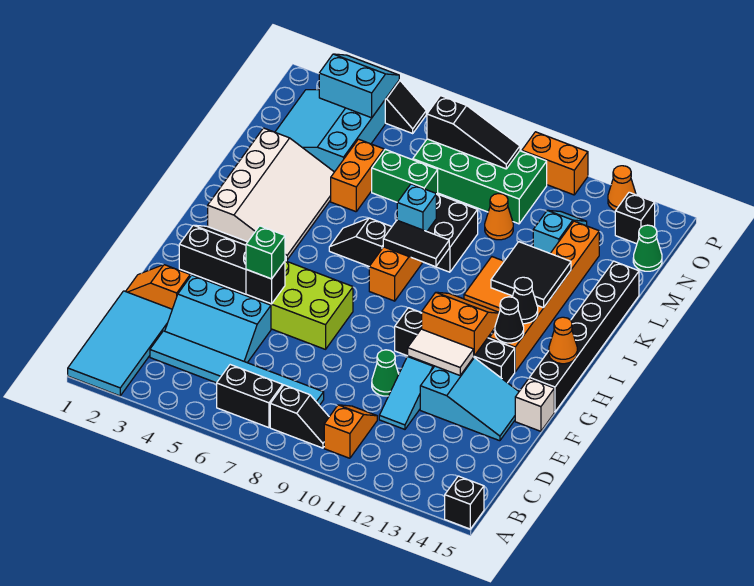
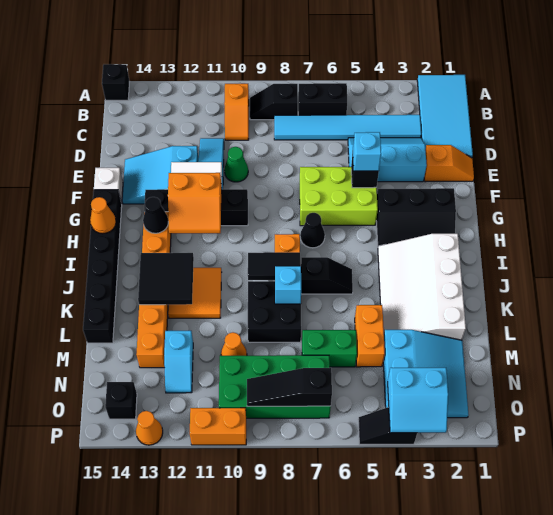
green 1x1 brick [246,226,285,279] -> cyan 1x1 brick [353,132,381,171]
black 1x1 cone [512,277,538,324] -> black 1x1 cone moved to [300,213,325,248]
green 1x1 cone [633,225,662,271] -> none

